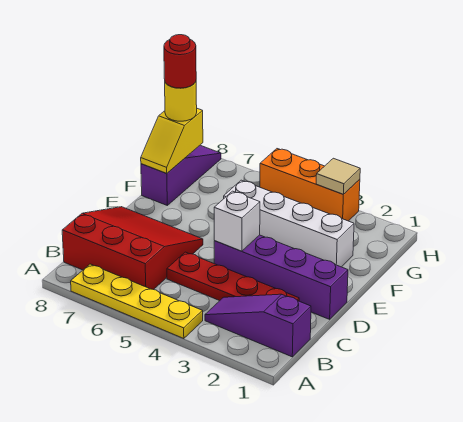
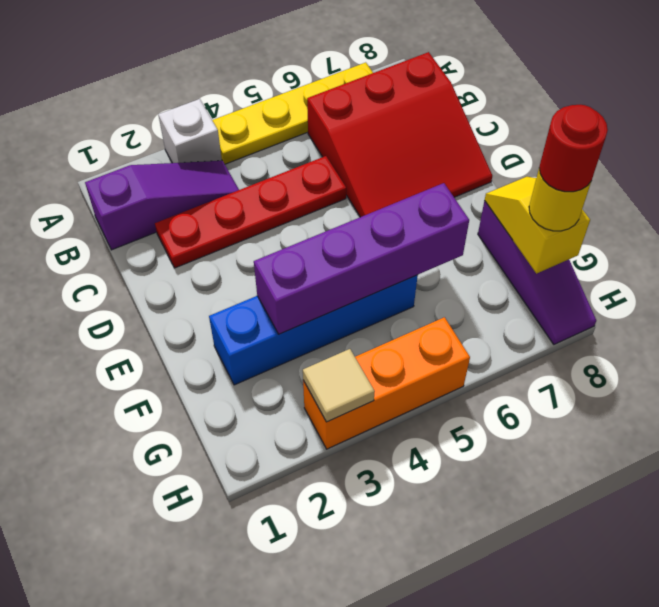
purple 1x4 brick [214,235,348,319] -> purple 1x4 brick moved to [254,183,469,334]
white 1x1 brick [214,191,260,251] -> white 1x1 brick moved to [158,99,222,163]
white 1x4 brick [224,180,354,267] -> blue 1x4 brick [209,275,418,385]

